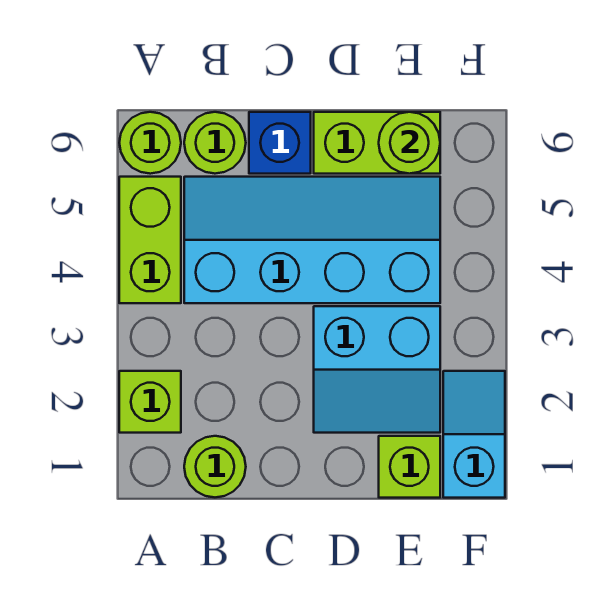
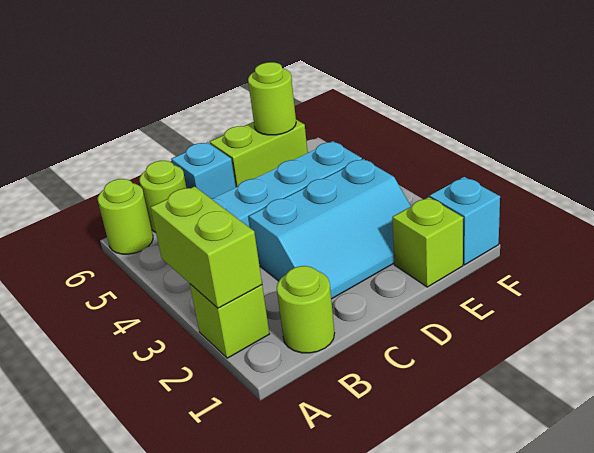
lime 1x2 brick [119,177,181,303] -> lime 1x2 brick moved to [150,186,262,308]
blue 1x1 brick [249,112,311,174] -> cyan 1x1 brick [171,142,236,198]
cyan 2x2 slope [314,306,440,433] -> cyan 2x3 slope [249,159,411,299]

